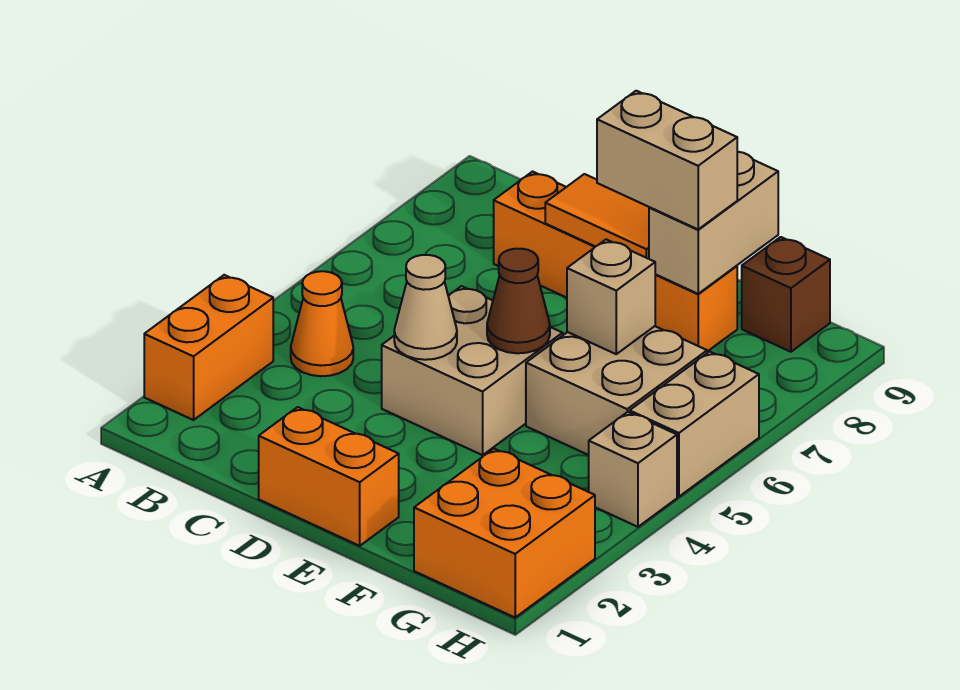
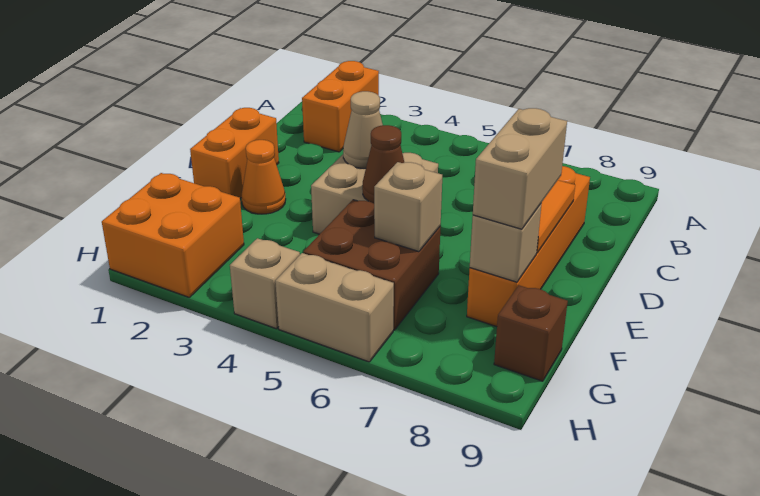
orange 1x2 brick [144,275,273,420] -> orange 1x2 brick turned to [302,61,379,152]
orange 1x1 cone [291,271,353,376] -> orange 1x1 cone moved to [241,140,286,214]
tan 2x2 brick [526,326,707,455] -> brown 2x2 brick [303,200,441,330]
tan 1x2 brick [649,152,778,294] -> tan 1x1 brick [470,203,542,282]

